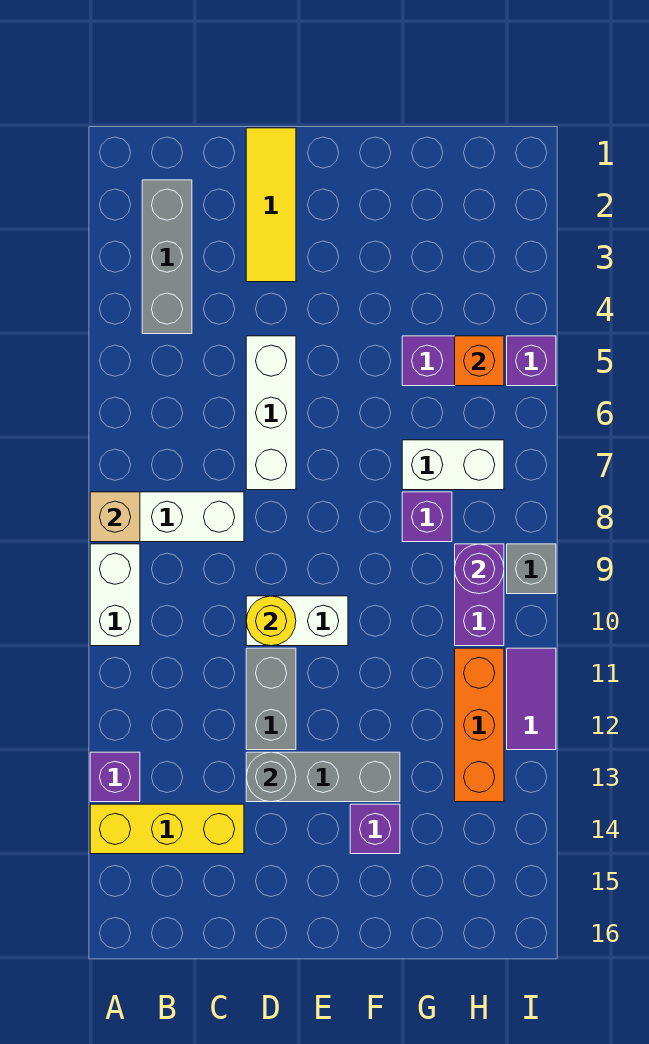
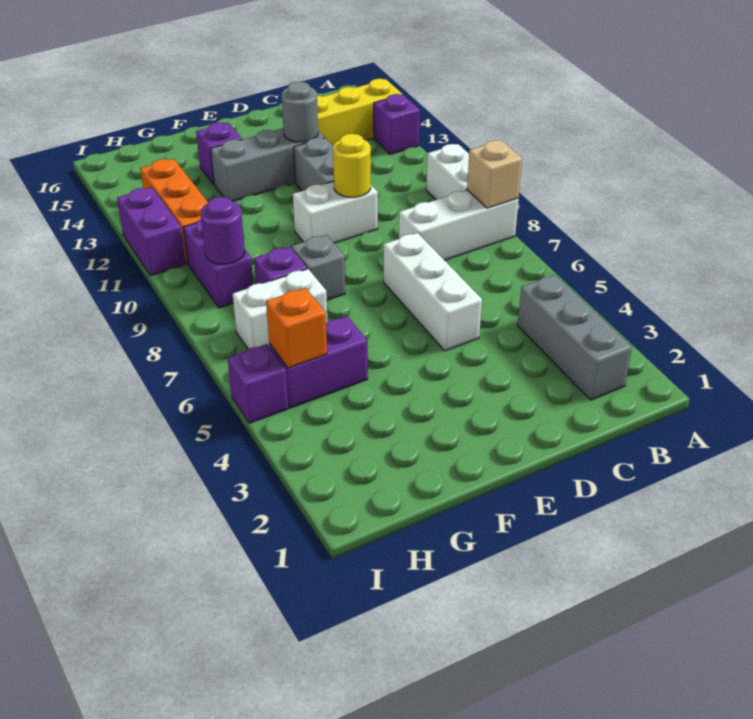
yellow 1x3 tile [246,128,296,282] -> none
grey 1x1 brick [507,544,556,594] -> grey 1x1 brick moved to [292,235,345,300]
purple 1x2 tile [507,648,556,750] -> purple 1x2 brick [117,188,186,276]

